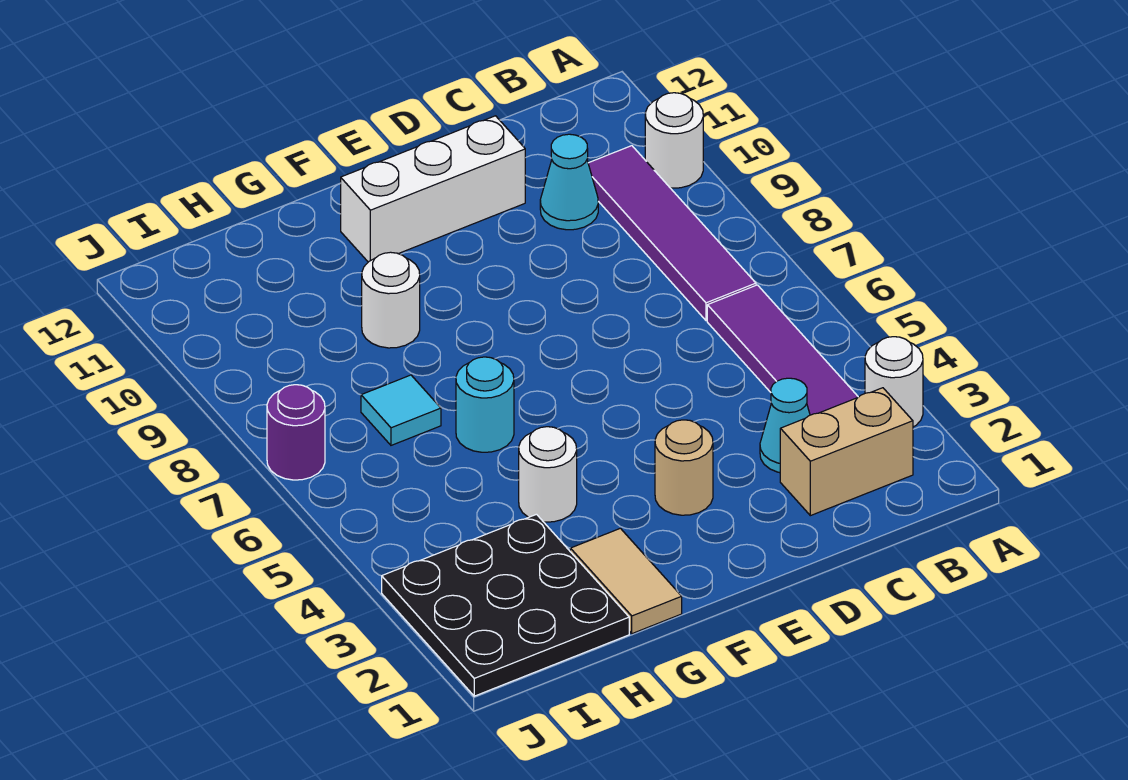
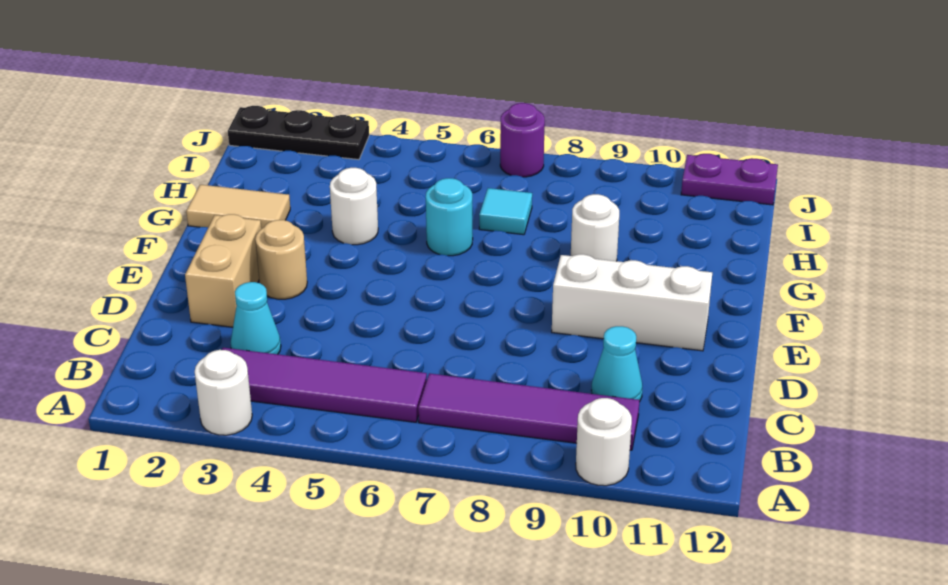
tan 1x2 brick [780,388,913,516] -> tan 1x2 brick moved to [185,214,261,327]
white 1x3 brick [341,116,525,262] -> white 1x3 brick turned to [552,254,712,351]
black 3x3 plate [382,514,629,696] -> black 1x3 plate [228,106,369,160]
none -> purple 1x2 plate [681,154,778,205]

